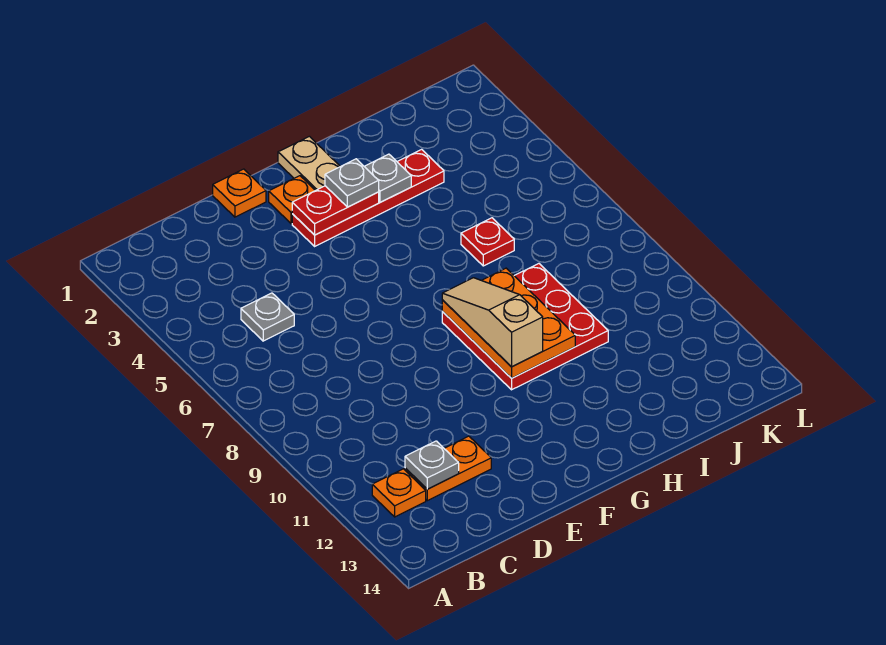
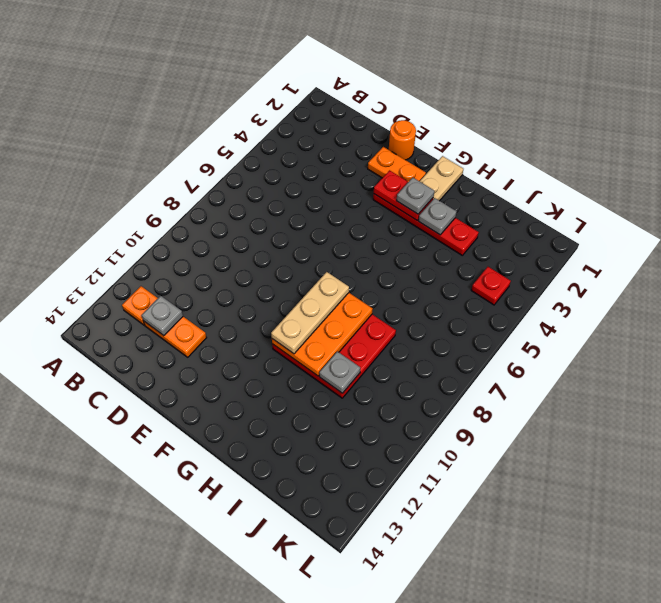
grey 1x1 plate [241,293,294,341] -> grey 1x1 plate moved to [319,351,360,393]
orange 1x1 plate [213,169,266,217] -> orange 1x1 round brick [389,120,416,160]
orange 1x1 plate [269,176,315,224] -> orange 1x2 plate [368,147,426,182]
tan 1x3 slope [442,278,543,367] -> tan 1x3 plate [271,272,349,354]
red 1x1 plate [461,218,514,266] -> red 1x1 plate moved to [471,267,511,305]

